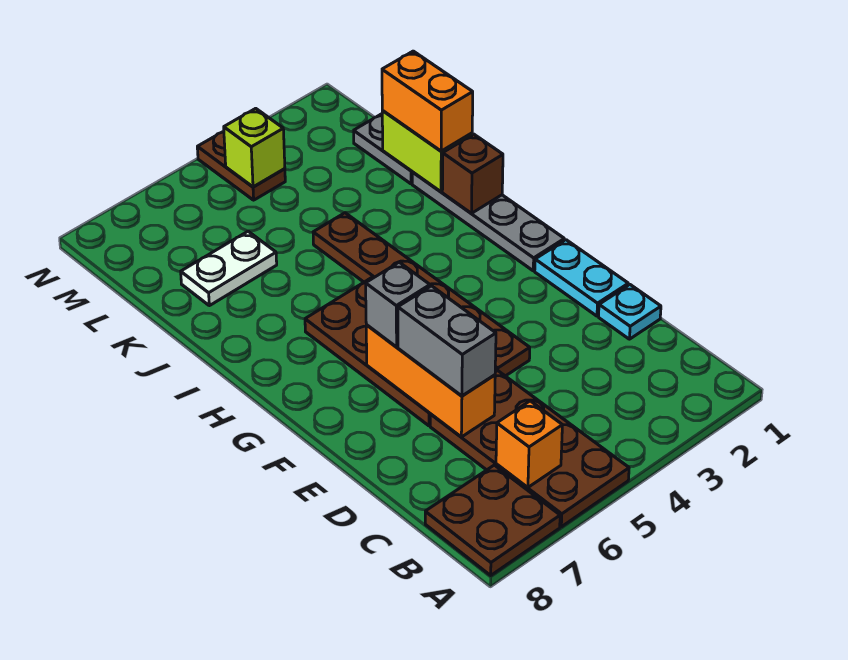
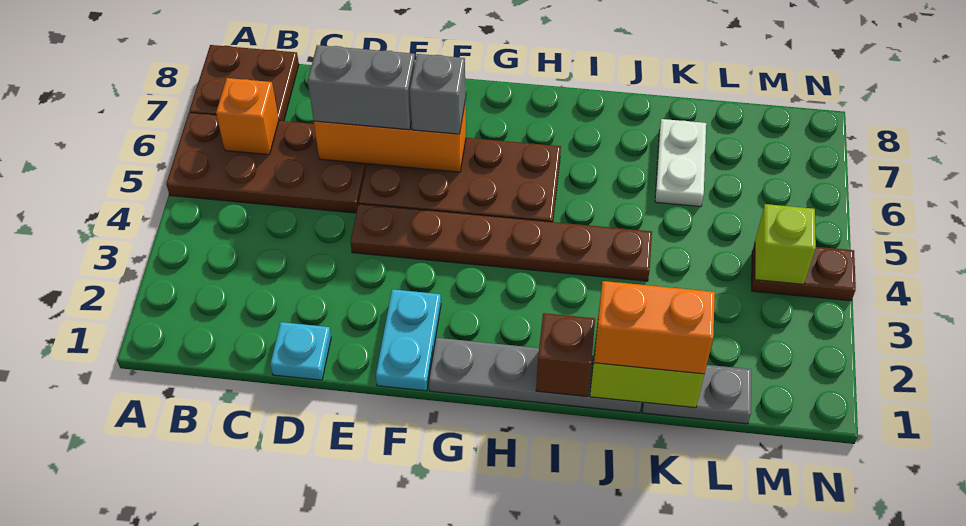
cyan 1x2 plate [535,240,628,316] -> cyan 1x2 plate turned to [376,289,441,391]

